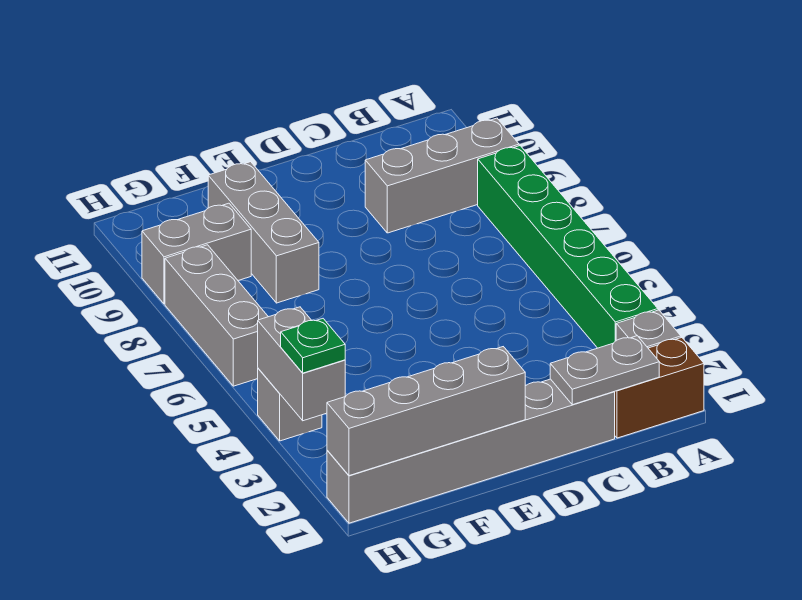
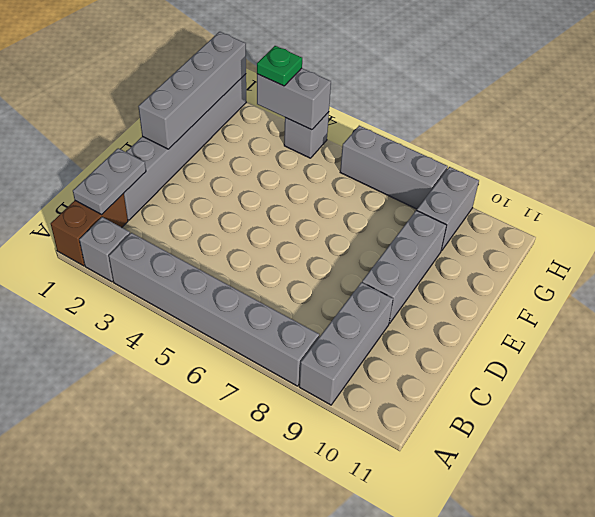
green 1x6 brick [478,146,658,348] -> grey 1x6 brick [109,233,319,386]
grey 1x3 brick [208,162,319,303] -> grey 1x3 brick turned to [362,210,447,323]

